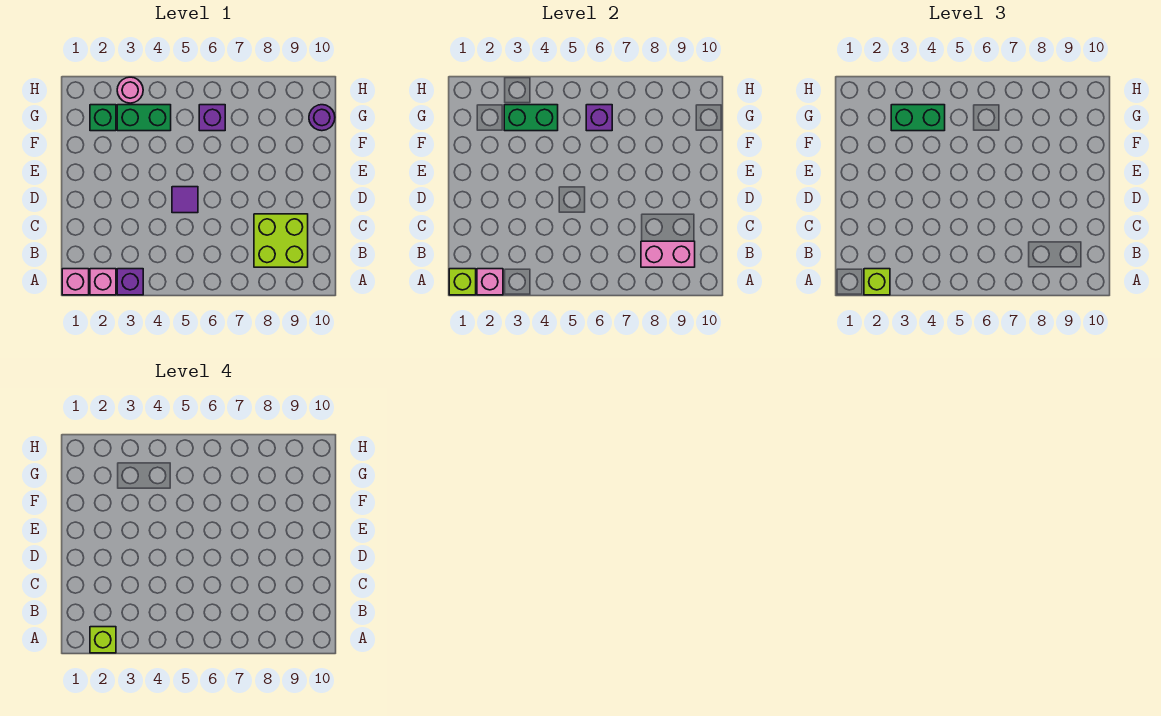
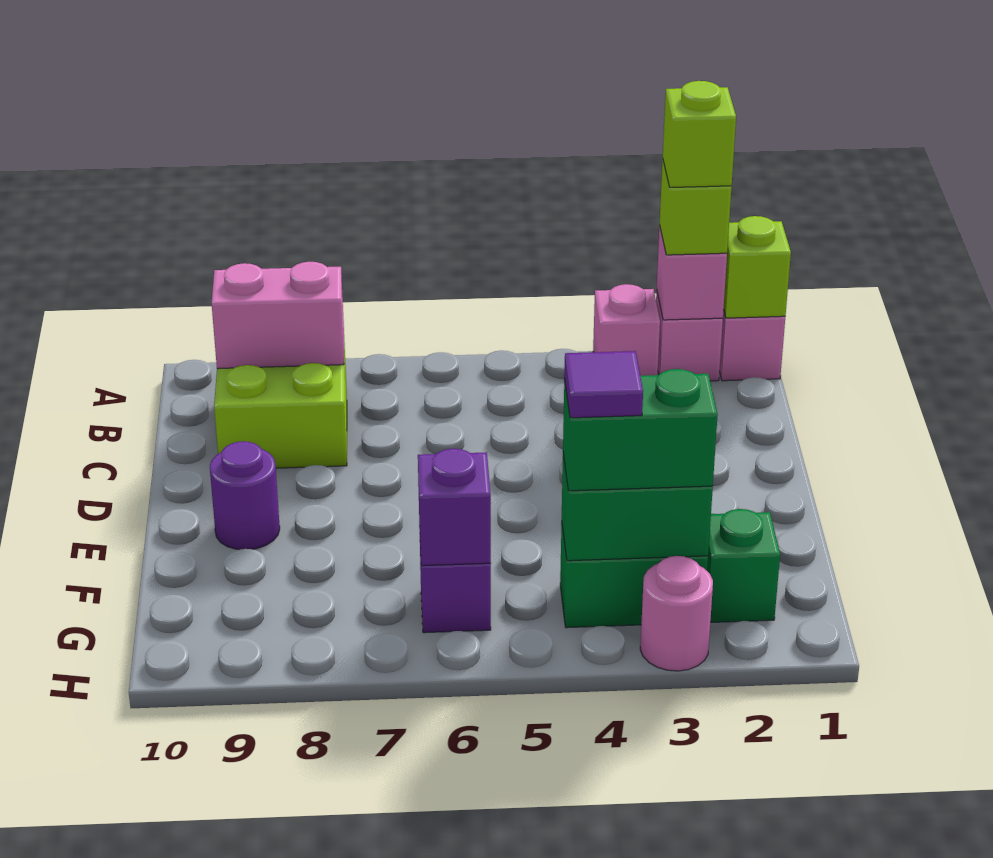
purple 1x1 brick [117,269,143,295] -> pink 1x1 brick [593,284,660,376]
purple 1x1 tile [172,187,198,213] -> purple 1x1 tile moved to [564,351,643,418]
purple 1x1 round brick [309,105,335,131] -> purple 1x1 round brick moved to [210,441,280,550]

